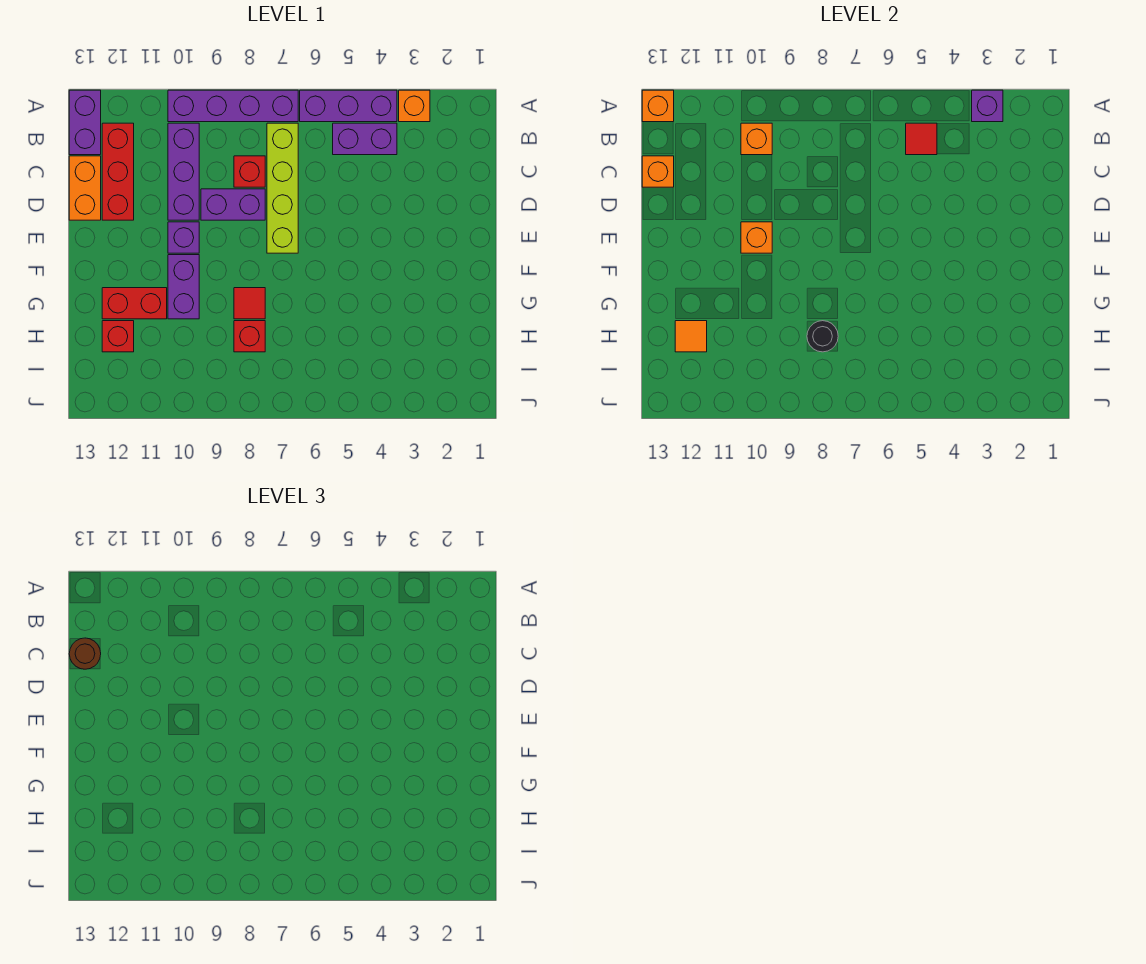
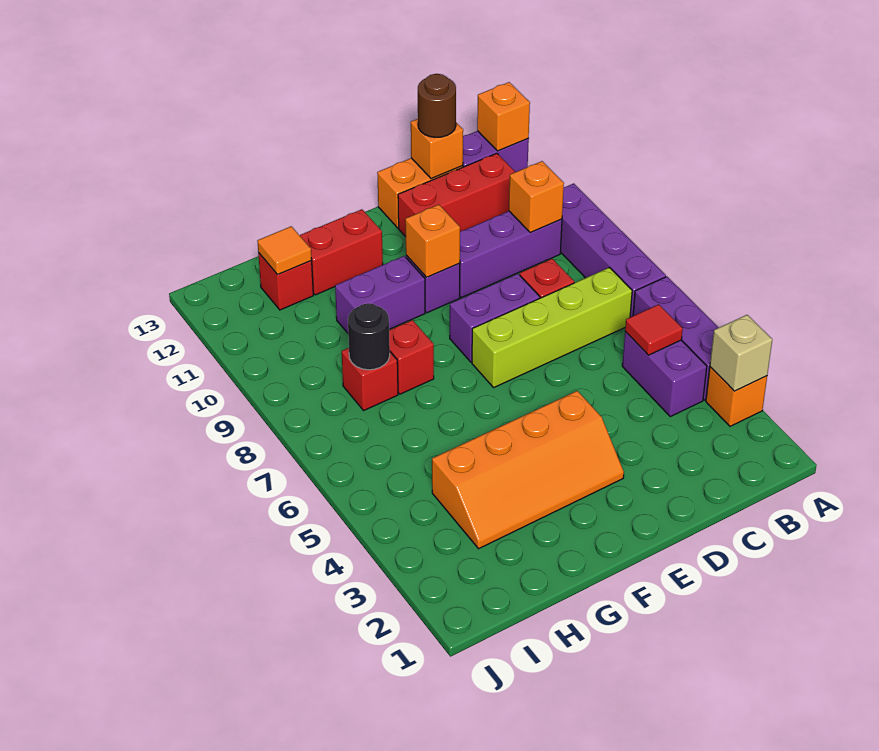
purple 1x1 brick [972,90,1003,122] -> tan 1x1 brick [710,315,772,391]
purple 1x2 brick [201,189,265,220] -> purple 1x2 brick turned to [450,274,540,362]
none -> orange 2x4 slope [432,391,624,549]
red 1x1 tile [234,288,265,319] -> red 1x1 brick [389,320,434,394]
red 1x2 brick [102,288,167,319] -> red 1x2 brick turned to [300,209,383,295]

